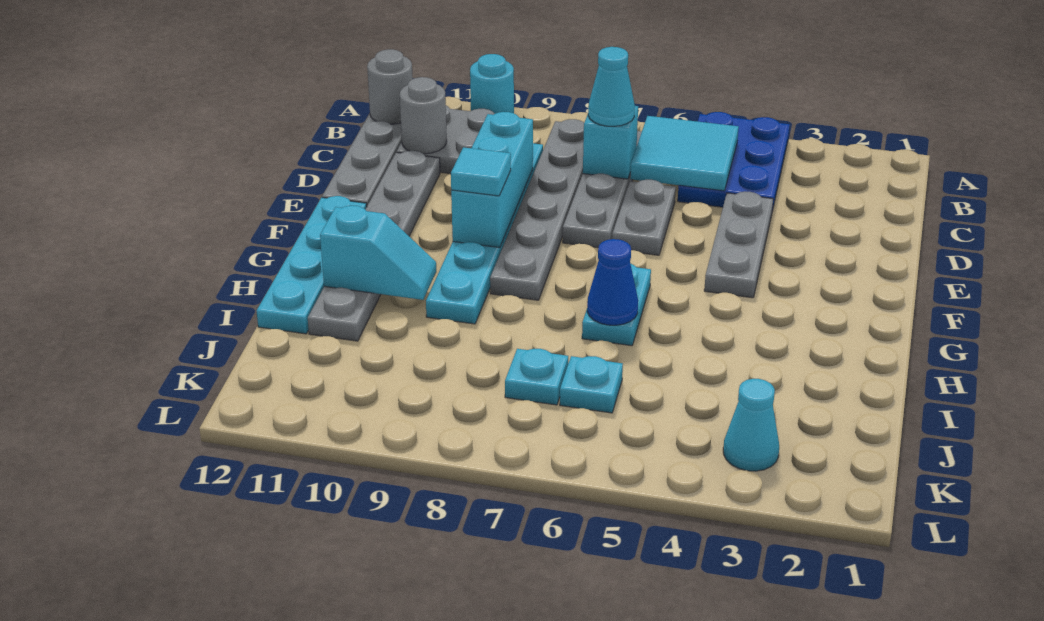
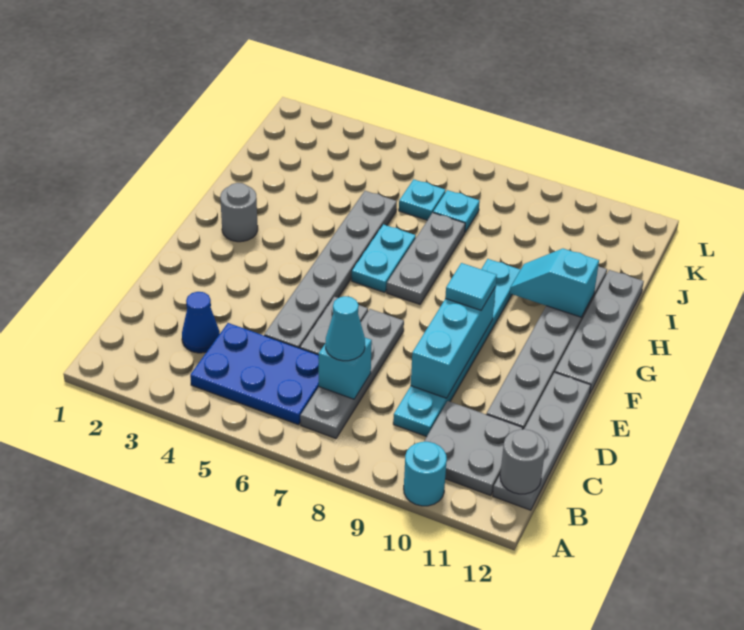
blue 2x3 plate [678,112,790,211] -> blue 2x3 plate turned to [190,323,319,425]
cyan 2x2 tile [630,116,739,191] -> none
grey 1x6 plate [490,119,584,300] -> grey 1x6 plate moved to [264,191,397,348]
grey 1x1 round brick [400,77,447,154] -> grey 1x1 round brick moved to [220,183,258,242]
grey 1x3 plate [704,191,773,298] -> grey 1x3 plate moved to [387,213,465,304]
cyan 1x4 plate [257,196,367,334] -> grey 1x4 plate [555,270,644,394]
blue 1x1 cone [587,239,638,325] -> blue 1x1 cone moved to [182,292,220,353]
cyan 1x1 cone [723,379,779,471] -> none

